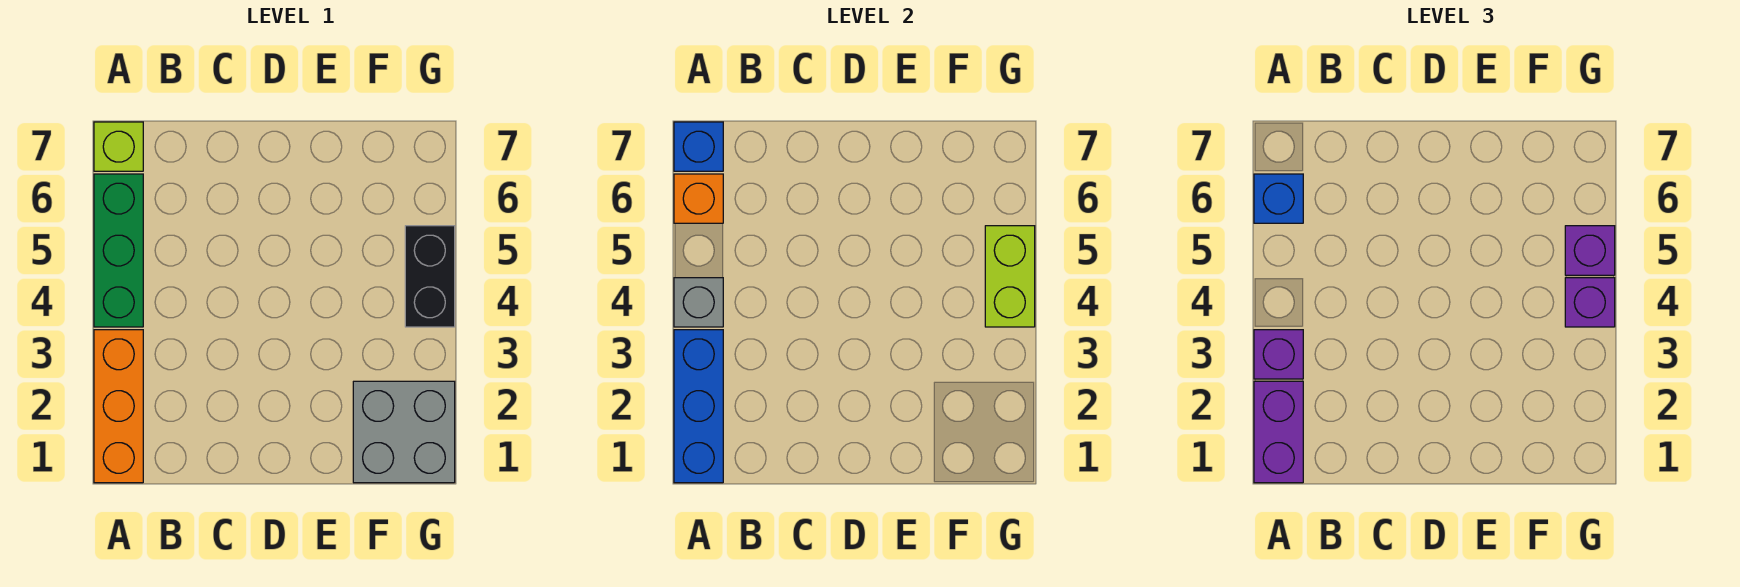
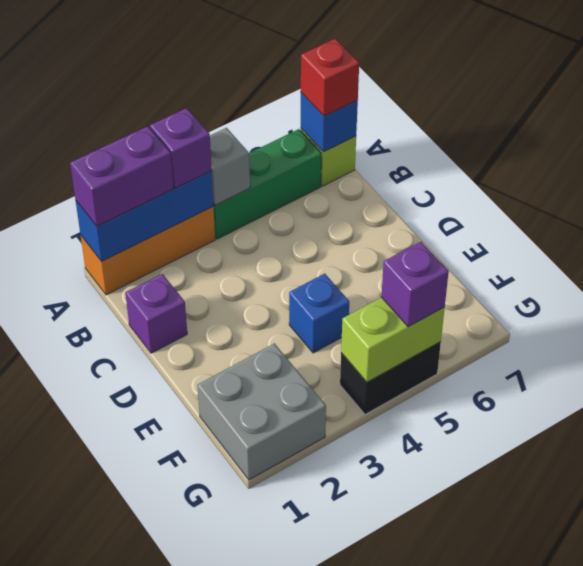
orange 1x1 brick [674,174,723,223] -> none
blue 1x1 brick [1254,174,1303,223] -> blue 1x1 brick moved to [289,274,349,353]
none -> red 1x1 brick [301,39,359,116]
purple 1x1 brick [1565,278,1615,327] -> purple 1x1 brick moved to [125,274,187,353]

